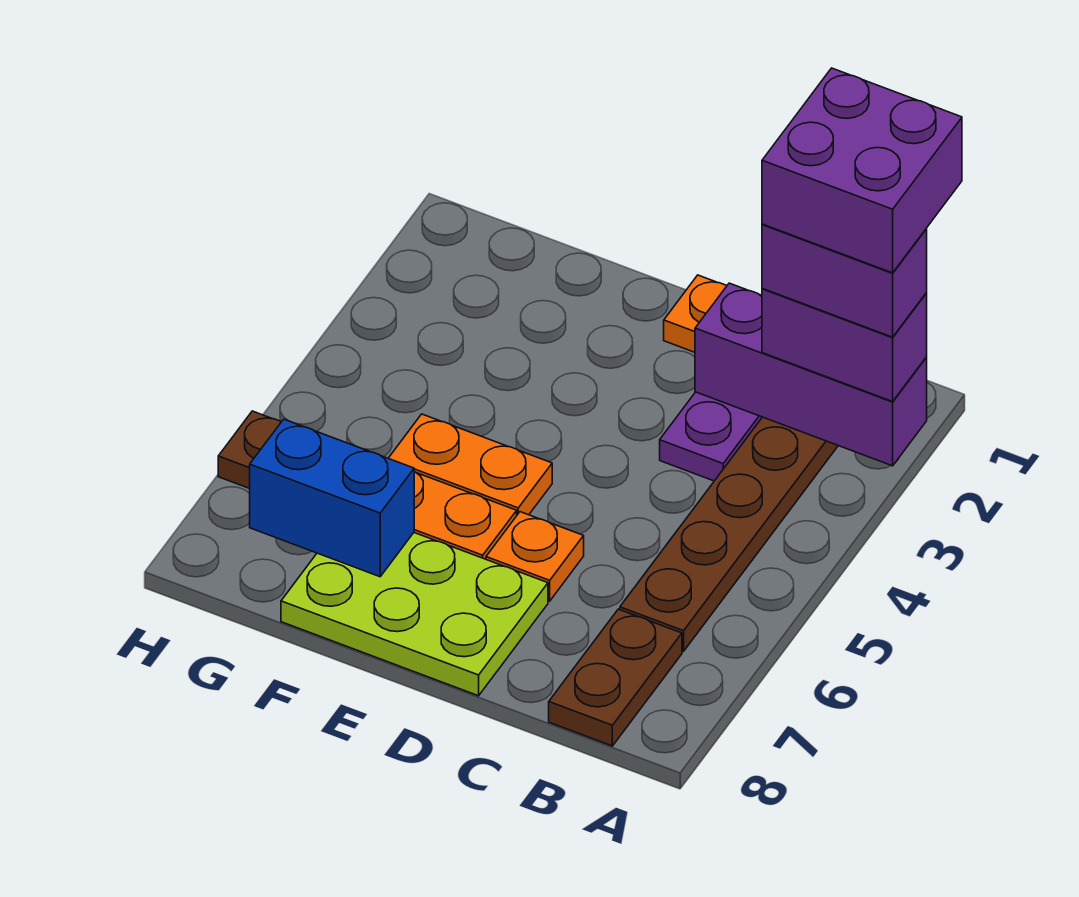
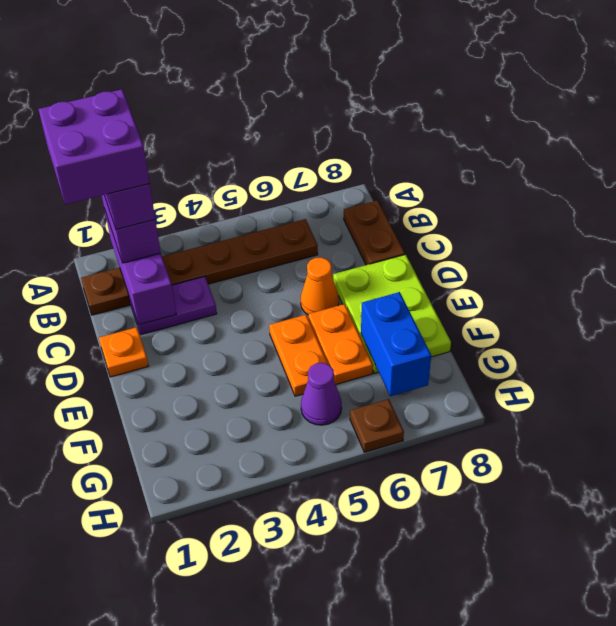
brown 1x2 plate [549,609,682,746] -> brown 1x2 plate turned to [344,200,405,265]
orange 1x1 plate [486,512,584,601] -> orange 1x1 cone [301,257,339,315]
none -> purple 1x1 cone [301,363,342,425]

